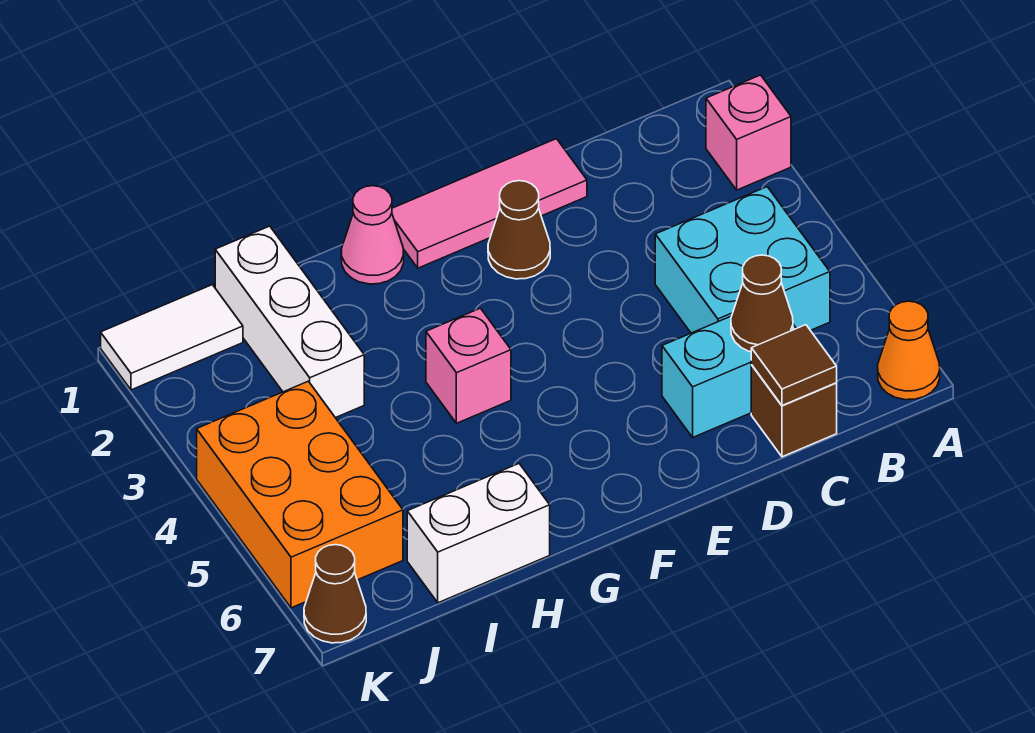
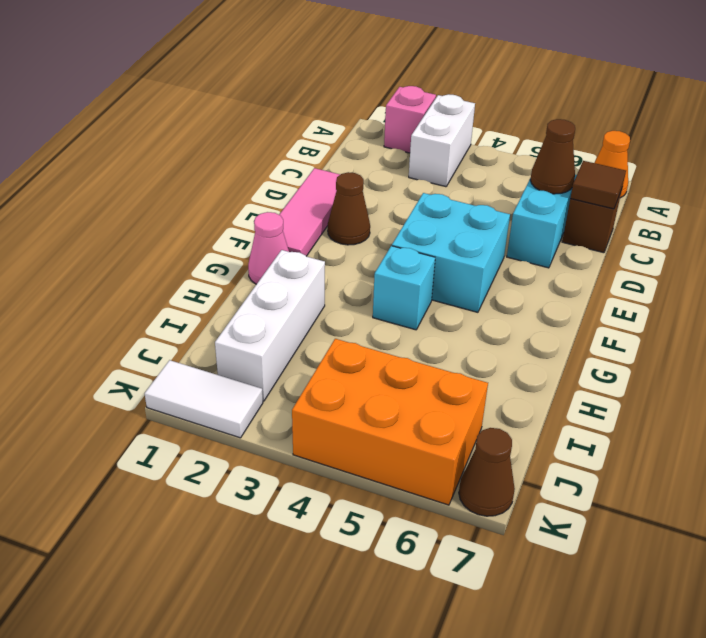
cyan 2x2 brick [655,187,830,333] -> cyan 2x2 brick moved to [392,193,510,312]
pink 1x1 brick [426,308,511,423] -> cyan 1x1 brick [373,246,435,330]
white 1x2 brick [407,464,550,603] -> white 1x2 brick moved to [409,94,475,187]
white 1x3 brick [215,226,364,418] -> white 1x3 brick turned to [215,250,325,401]
white 1x2 tile [101,285,243,390] -> white 1x2 tile turned to [145,360,263,438]

